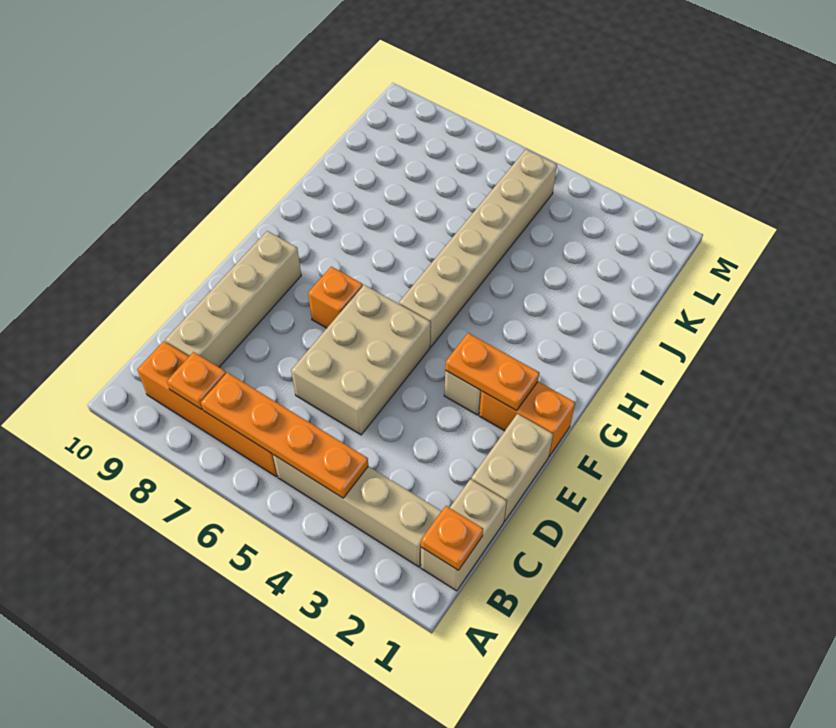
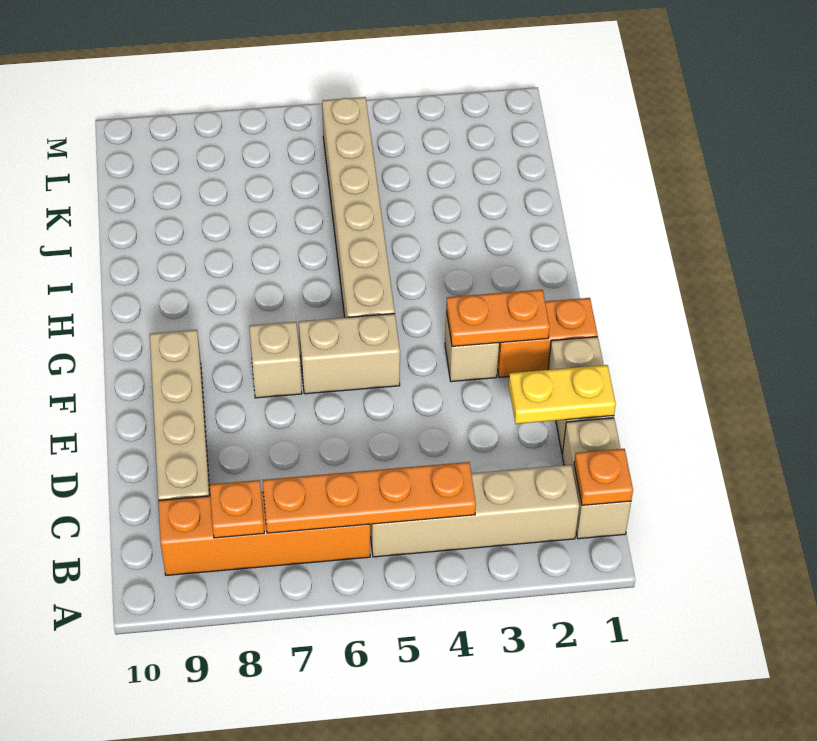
none -> yellow 1x2 plate [509,365,616,424]
tan 2x3 brick [291,285,431,435] -> tan 1x2 brick [299,314,400,394]
orange 1x1 brick [308,267,363,328] -> tan 1x1 brick [249,322,302,398]

